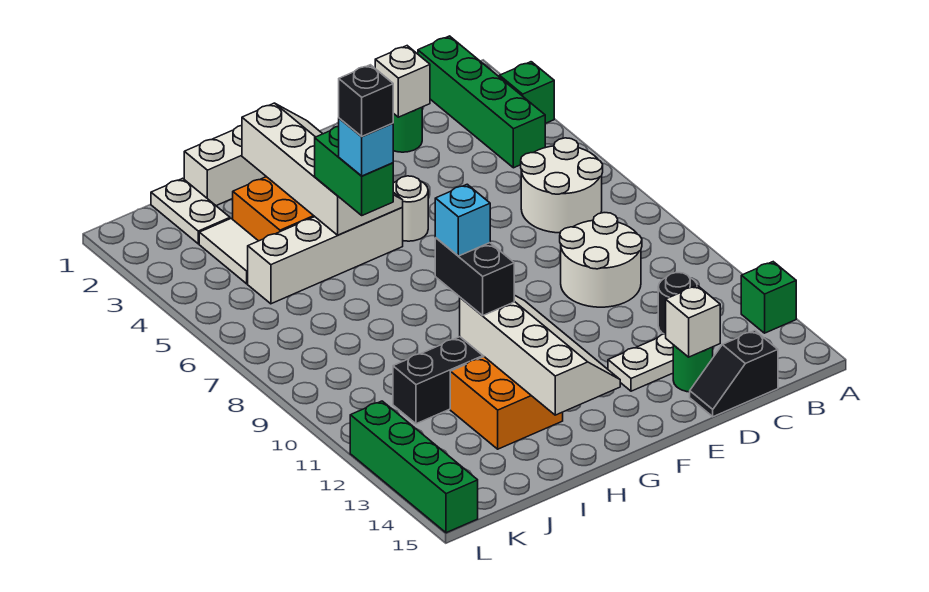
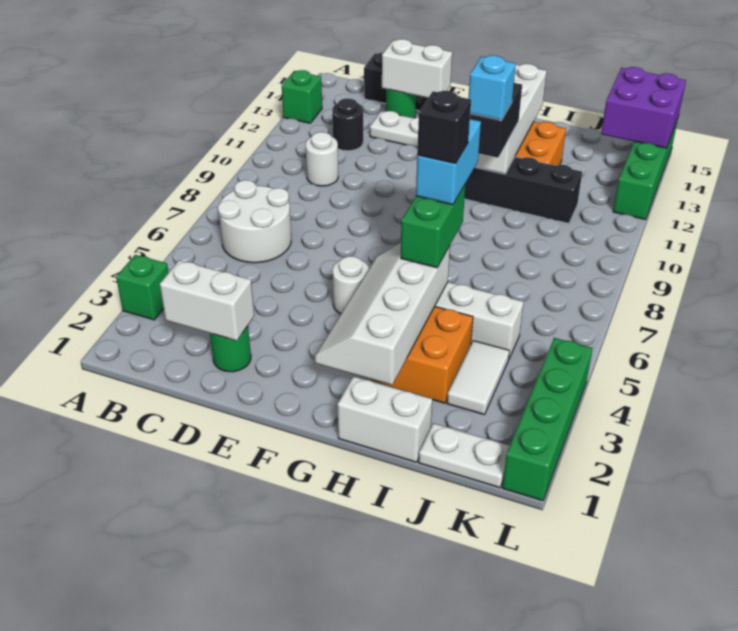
green 1x4 brick [418,36,545,168] -> green 1x4 brick moved to [502,338,593,501]
white 2x2 round brick [560,213,642,307] -> white 1x1 round brick [306,132,338,186]
white 1x1 brick [375,46,430,117] -> white 1x2 brick [160,260,254,341]
white 1x1 brick [666,285,720,357] -> white 1x2 brick [382,39,452,98]
cyan 1x1 brick [339,118,393,176] -> cyan 1x2 brick [416,119,481,205]
white 1x2 plate [151,178,230,244] -> white 1x2 plate turned to [419,423,510,488]
none -> purple 2x2 brick [601,67,686,148]

